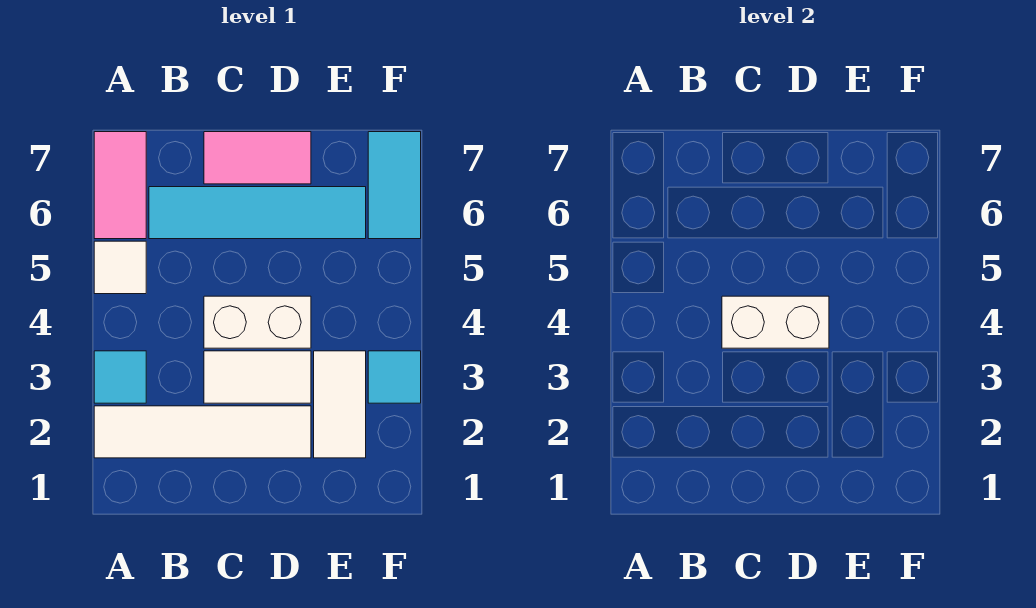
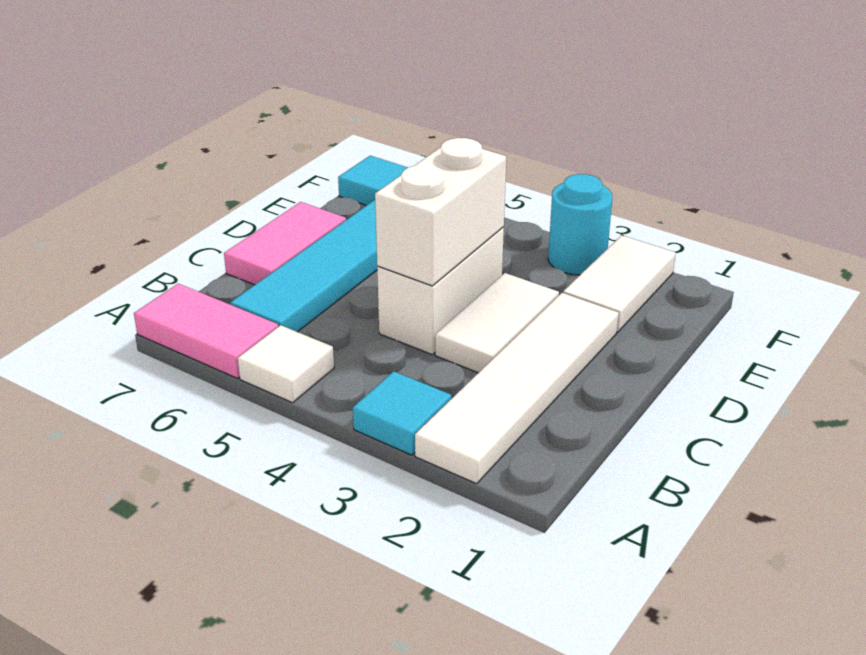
white 1x2 tile [314,351,366,458] -> white 1x2 tile turned to [563,235,676,332]
cyan 1x1 tile [368,351,421,403] -> cyan 1x1 round brick [548,174,612,275]

